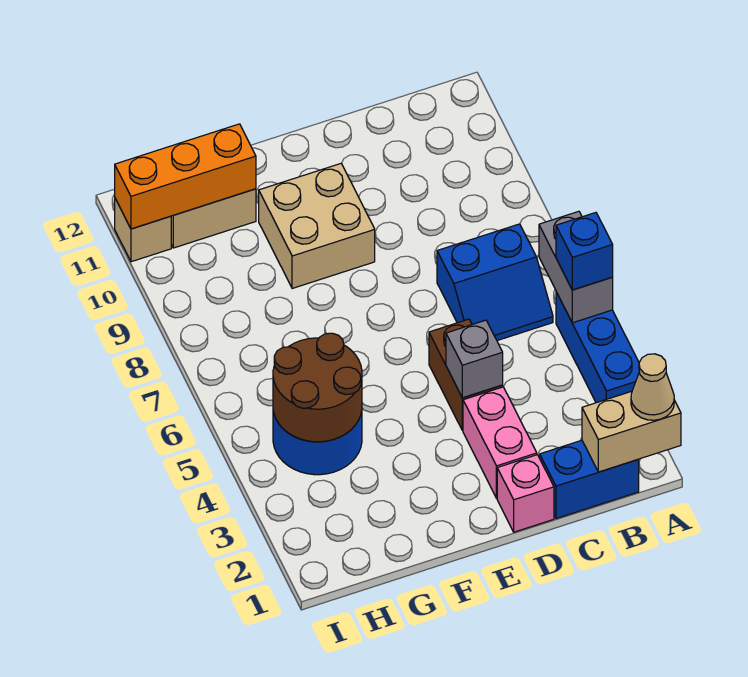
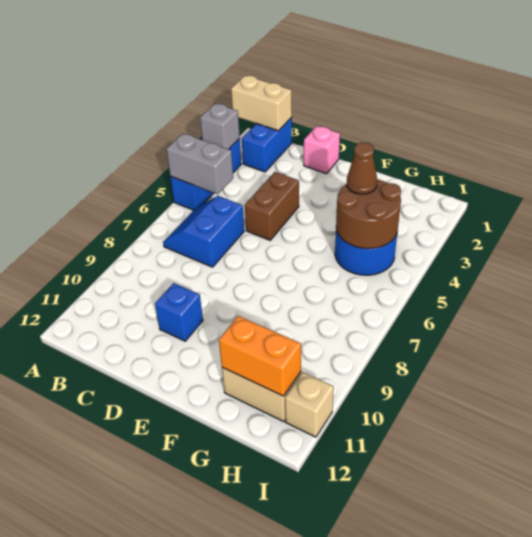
tan 1x1 cone [631,354,674,420] -> none
grey 1x2 brick [539,211,613,323] -> grey 1x2 brick turned to [167,134,233,194]
blue 1x1 brick [556,213,613,290] -> blue 1x1 brick moved to [155,283,203,341]
blue 1x2 brick [540,440,639,519] -> blue 1x2 brick turned to [242,118,292,172]
blue 2x2 slope [437,224,553,341] -> blue 2x2 slope turned to [163,196,244,267]
pink 1x2 brick [463,387,537,498] -> none
grey 1x1 brick [446,320,503,398] -> grey 1x1 brick moved to [200,103,240,149]
tan 2x2 brick [259,163,375,289] -> none
none -> brown 1x1 cone [347,143,377,194]
orange 1x3 brick [115,124,256,229] -> orange 1x2 brick [219,316,301,396]

